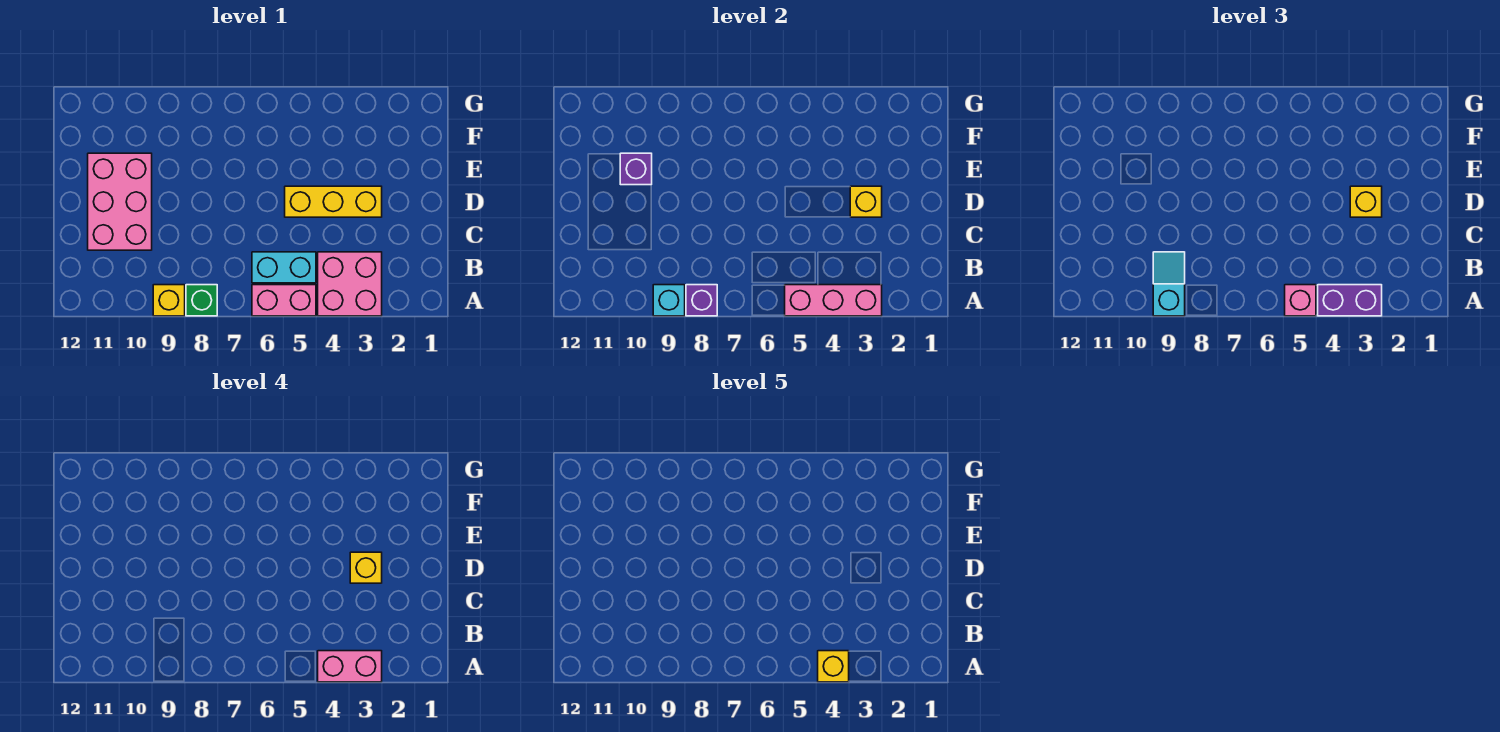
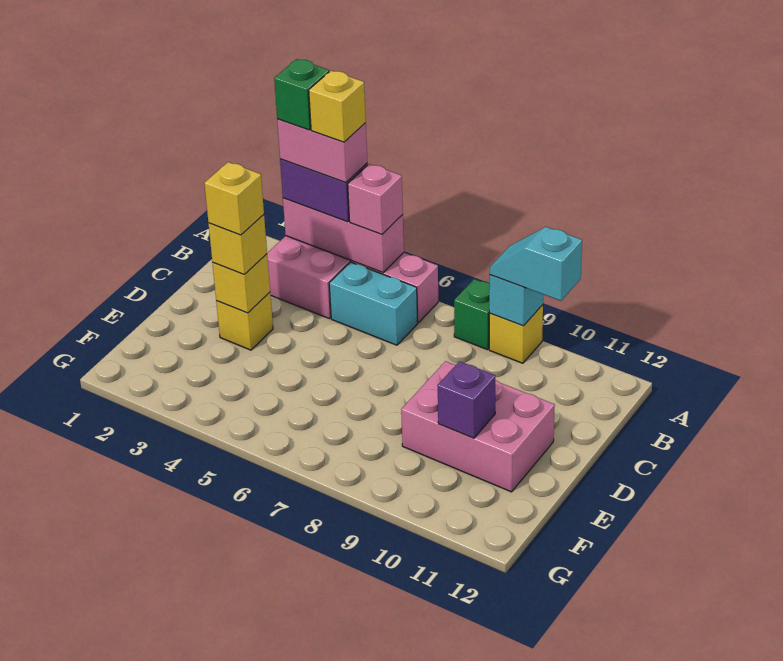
none -> green 1x1 brick [274,59,329,130]
purple 1x1 brick [686,285,717,316] -> none
cyan 1x2 slope [1153,252,1185,316] -> cyan 1x2 slope turned to [490,227,582,301]
pink 2x3 brick [88,153,152,250] -> pink 2x3 brick turned to [401,361,555,492]
yellow 1x3 brick [285,186,382,217] -> yellow 1x1 brick [216,292,273,350]

